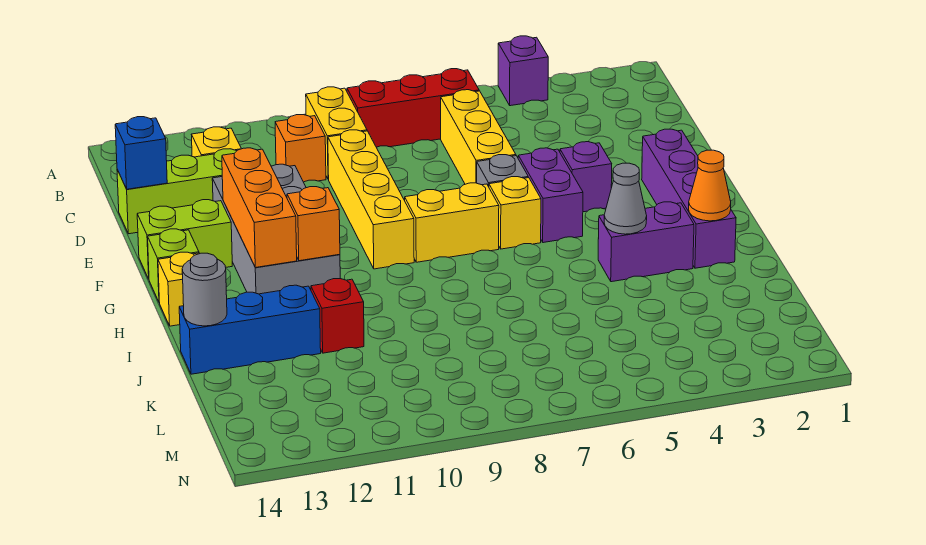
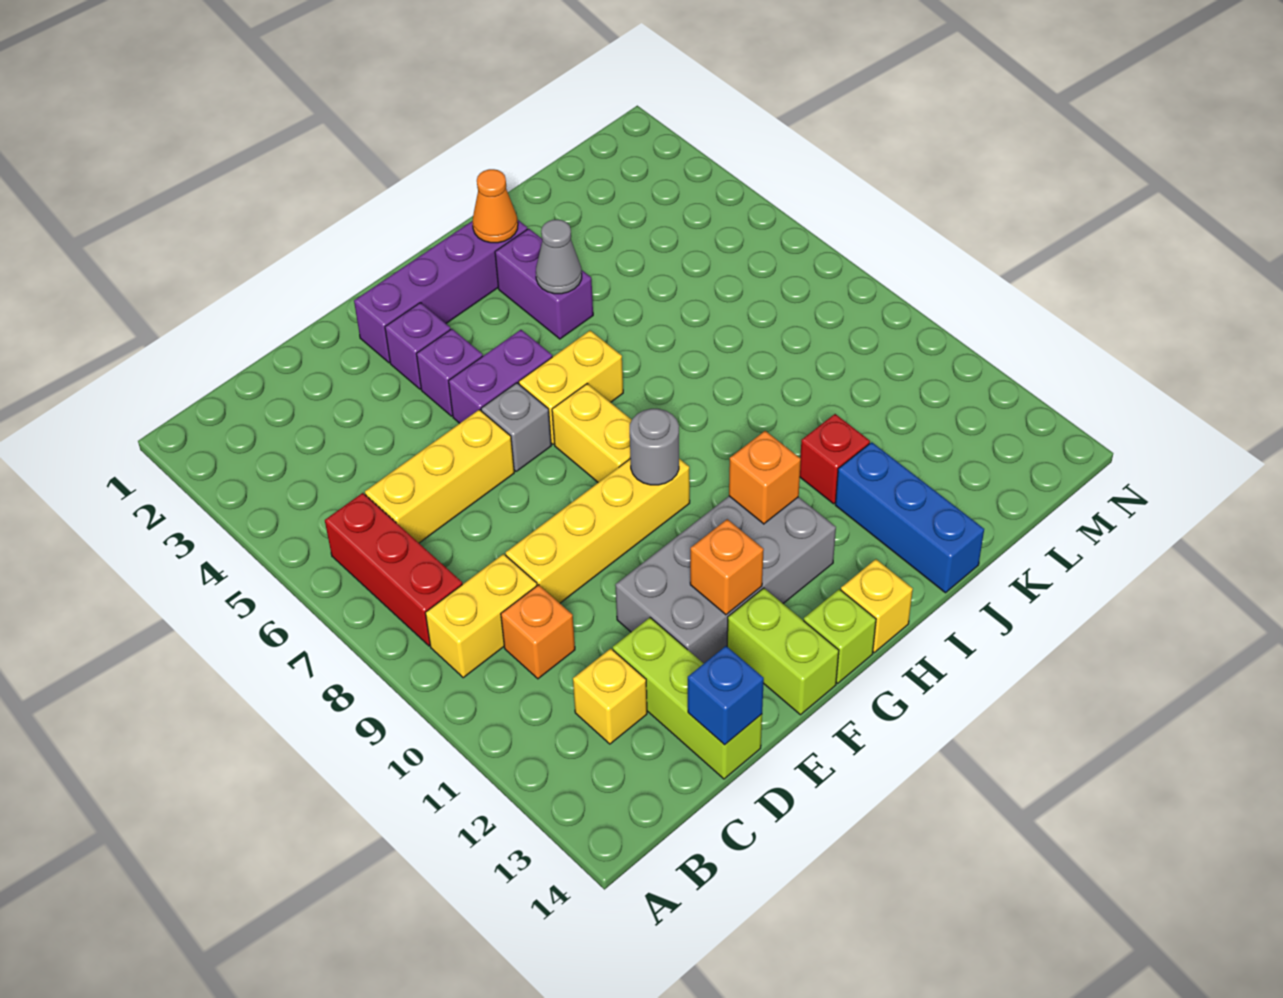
purple 1x1 brick [498,36,548,106] -> purple 1x1 brick moved to [385,303,451,389]
orange 1x3 brick [222,148,297,268] -> orange 1x1 brick [690,519,764,615]
yellow 1x1 brick [489,177,541,249] -> yellow 1x2 brick [519,330,623,444]
grey 1x1 round brick [182,253,227,326] -> grey 1x1 round brick moved to [630,409,679,485]

